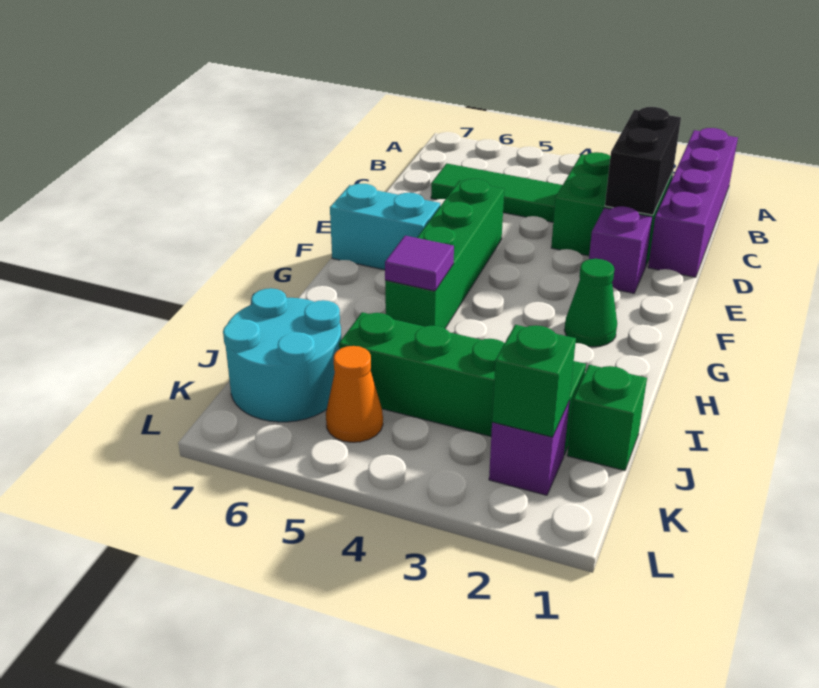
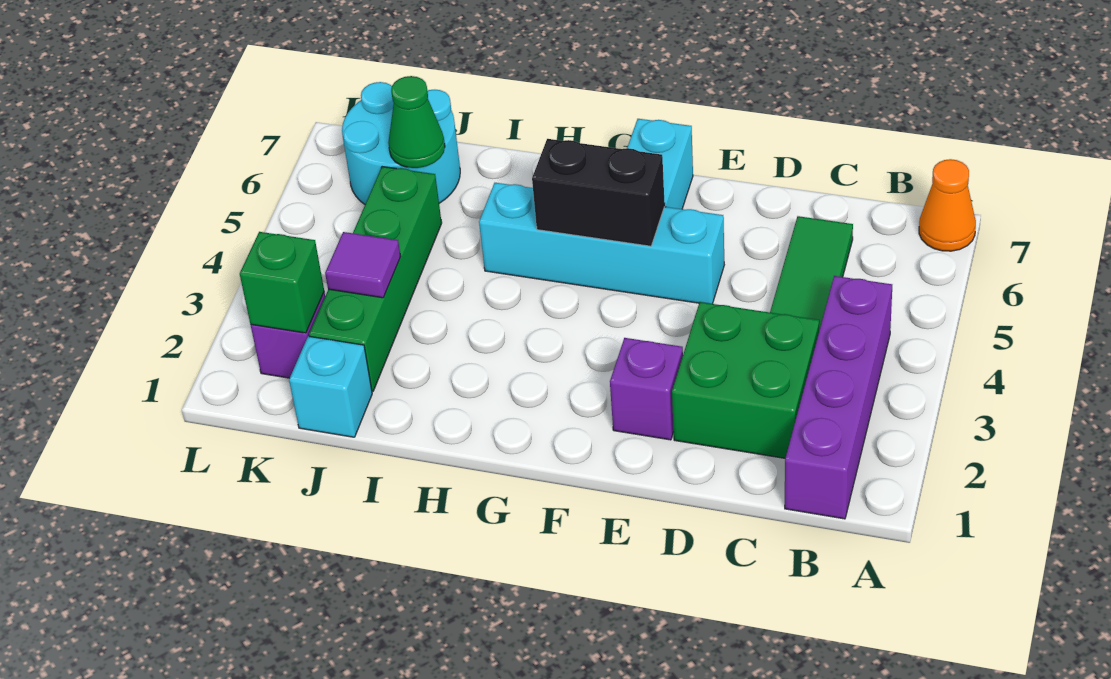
purple 1x4 brick [648,128,738,277] -> purple 1x4 brick turned to [785,276,892,519]
black 1x2 brick [605,107,681,215] -> black 1x2 brick moved to [532,139,665,246]
green 1x4 brick [385,179,504,328] -> cyan 1x4 brick [479,183,724,304]
green 1x1 cone [564,259,617,347] -> green 1x1 cone moved to [388,76,445,168]
purple 1x1 tile [385,236,454,291] -> purple 1x1 tile moved to [325,232,401,298]
green 1x1 brick [567,365,647,471] -> cyan 1x1 brick [289,336,372,437]
orange 1x1 cone [326,346,383,442] -> orange 1x1 cone moved to [919,159,976,251]

